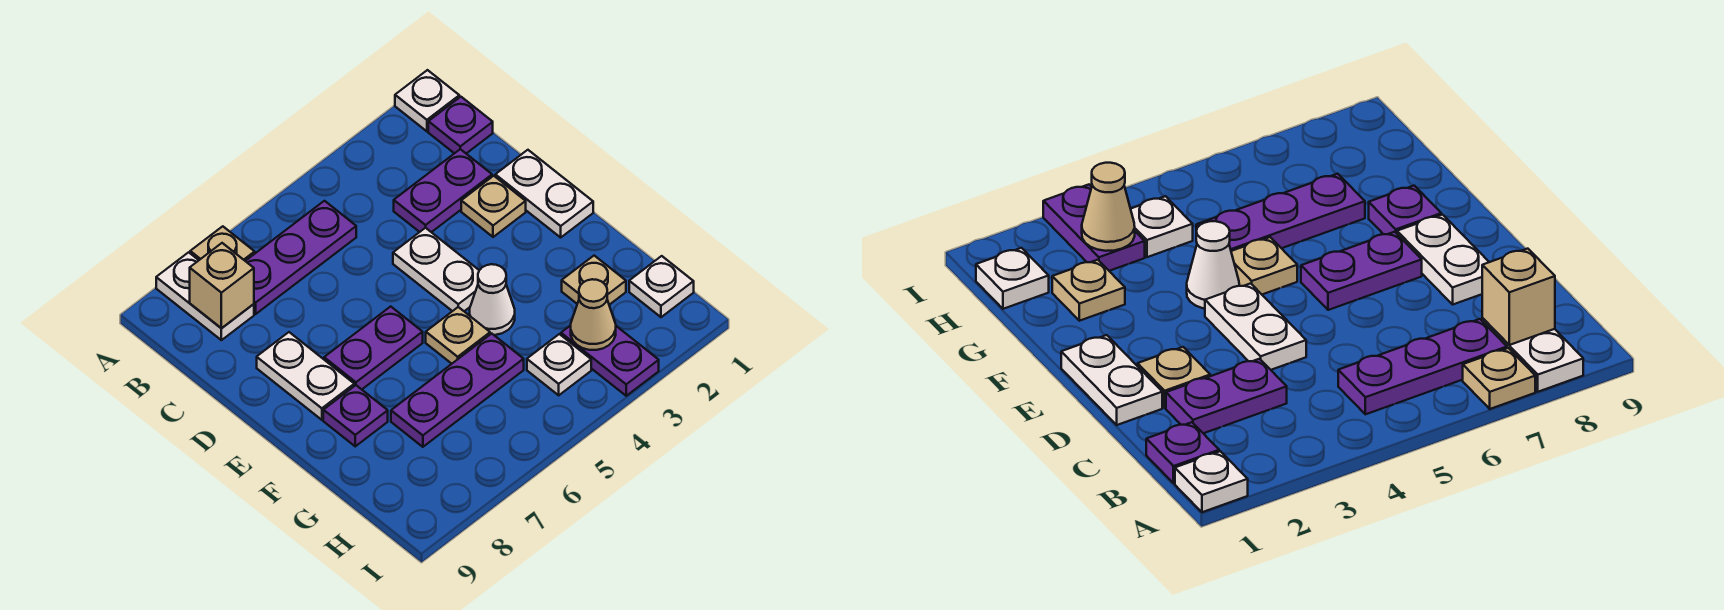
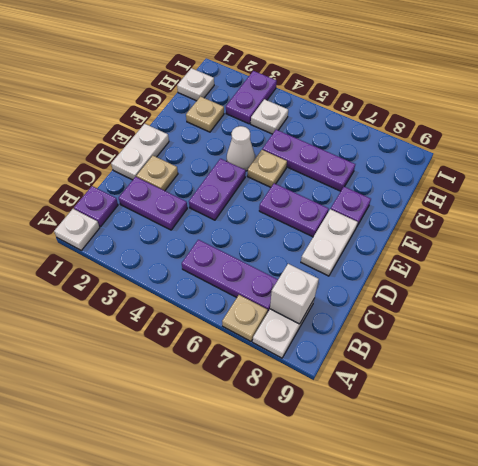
tan 1x1 brick [190,243,254,328] -> white 1x1 brick [270,264,319,324]
white 1x2 plate [393,228,479,311] -> purple 1x2 plate [189,159,246,220]
tan 1x1 cone [571,279,616,350] -> none

